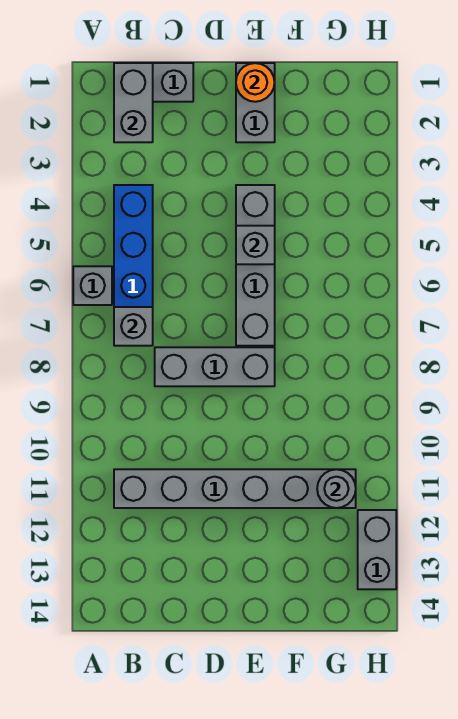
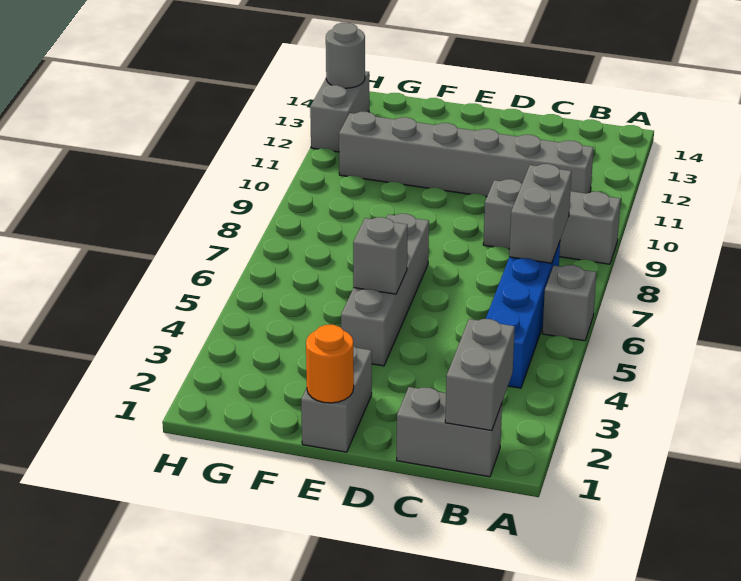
grey 1x1 brick [114,307,153,346] -> grey 1x2 brick [509,164,572,263]
grey 1x3 brick [155,347,275,386] -> grey 1x3 brick moved to [483,179,621,264]
grey 1x1 round brick [317,469,356,508] -> grey 1x1 round brick moved to [326,23,365,88]

